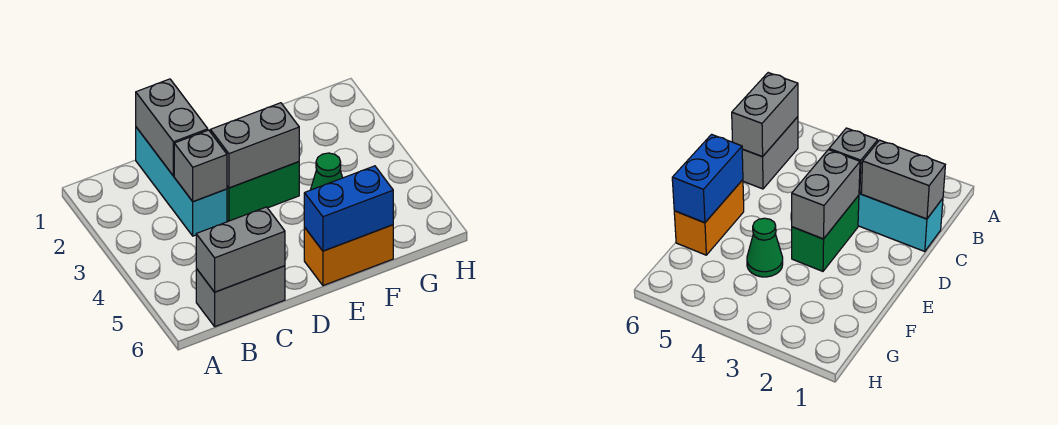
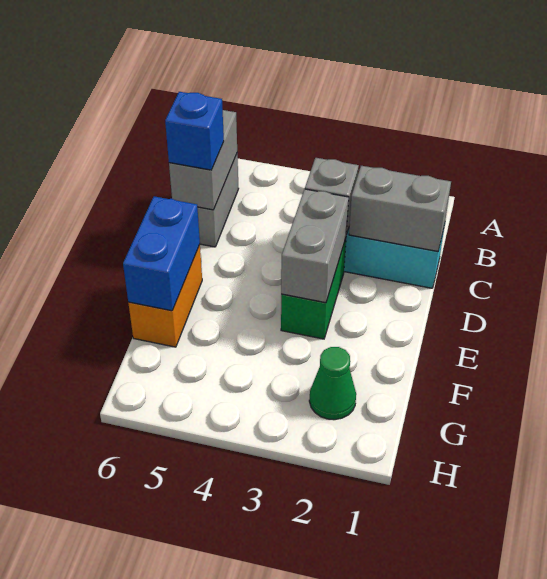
none -> blue 1x1 brick [165,92,224,170]
green 1x1 cone [311,153,343,190] -> green 1x1 cone moved to [309,347,356,420]

